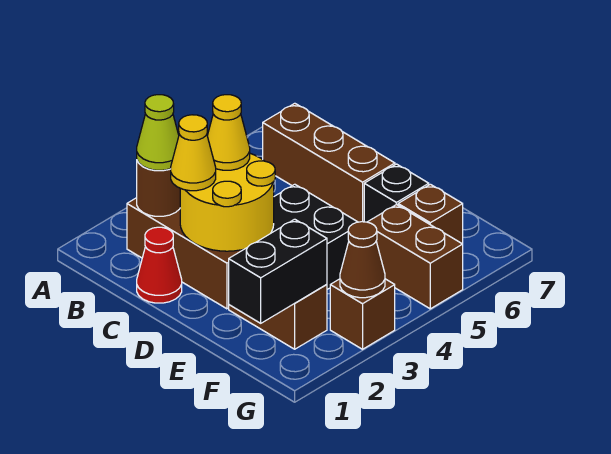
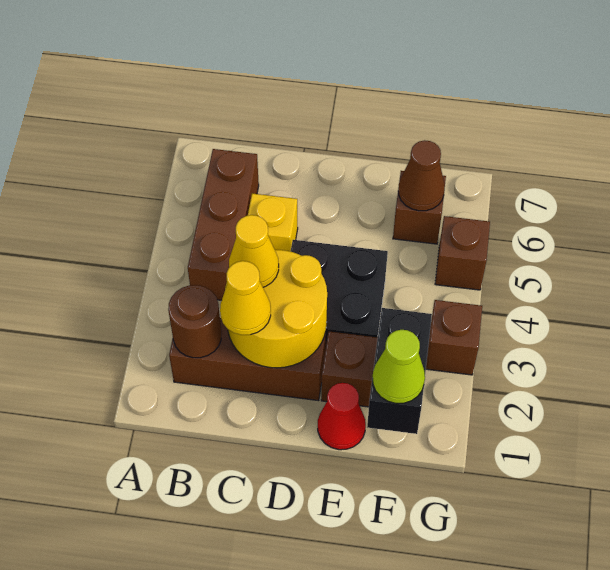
lime 1x1 cone [137,95,179,170] -> lime 1x1 cone moved to [373,330,425,403]
brown 1x3 brick [263,103,395,222] -> brown 1x3 brick turned to [188,149,259,300]
red 1x1 cone [137,227,182,303] -> red 1x1 cone moved to [318,383,366,450]
none -> yellow 1x1 brick [248,193,298,252]
black 1x1 brick [364,164,429,222] -> none
brown 1x2 brick [368,205,463,309] -> brown 1x1 brick [435,216,490,290]
brown 1x1 cone [340,222,385,298] -> brown 1x1 cone moved to [398,140,445,211]

